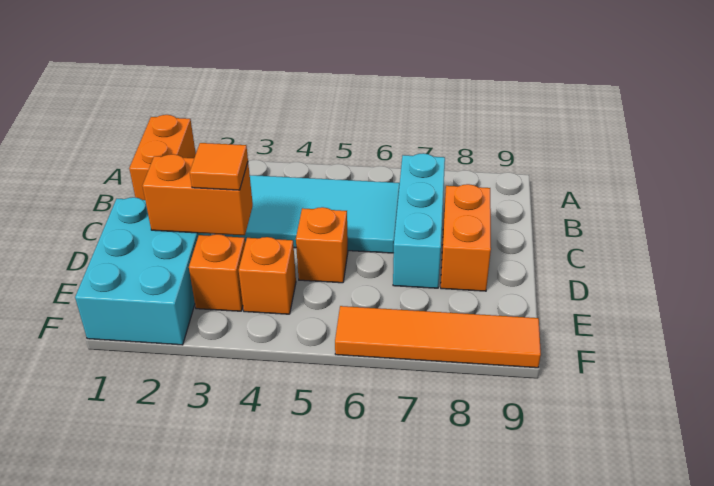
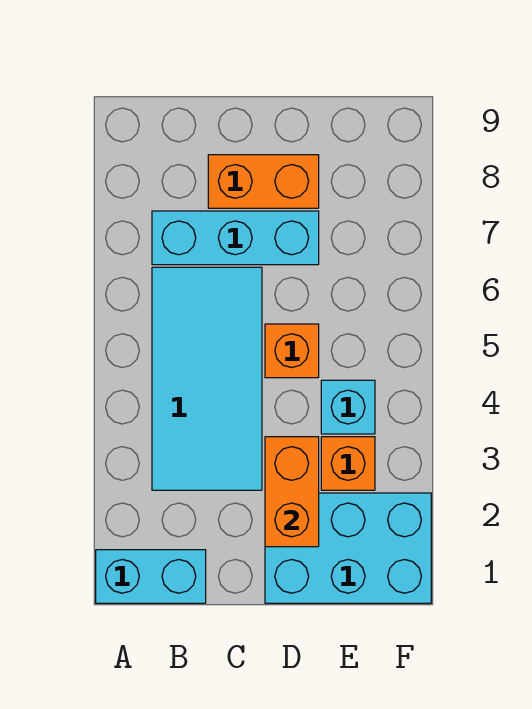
orange 1x2 brick [129,115,196,200] -> cyan 1x2 brick [96,550,206,603]
orange 1x1 tile [190,143,248,190] -> none
orange 1x1 brick [239,237,296,314] -> cyan 1x1 brick [321,380,375,434]
orange 1x4 tile [335,306,541,368] -> none

